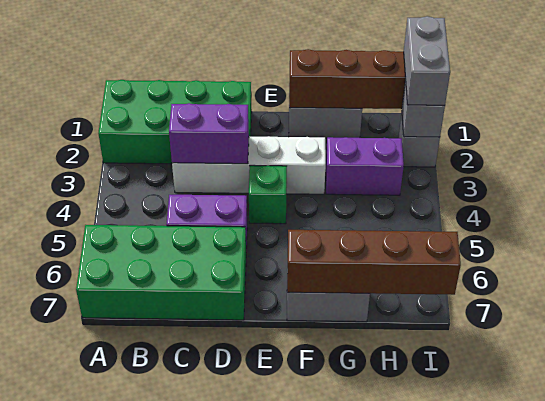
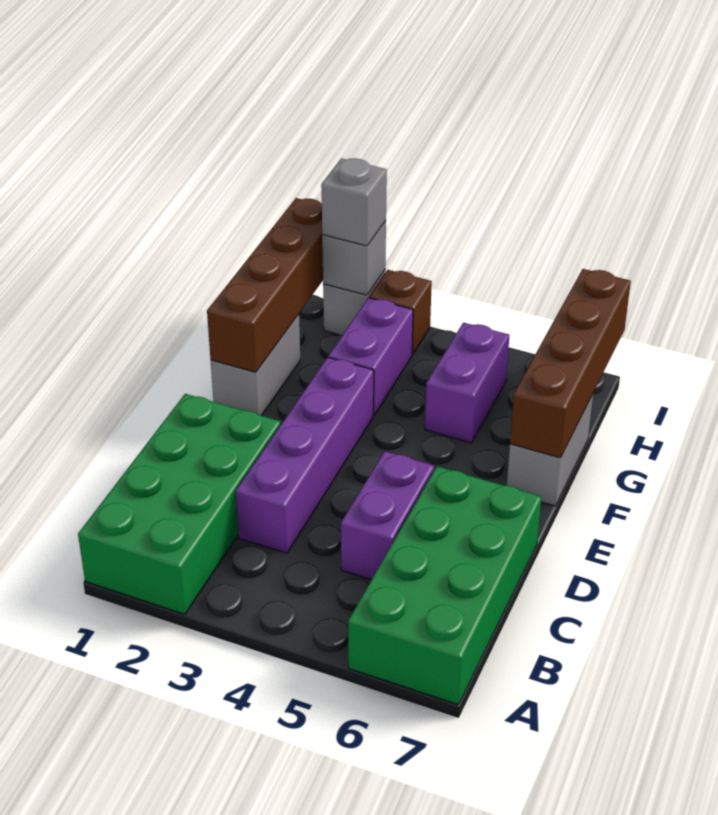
white 1x4 brick [172,136,326,194] -> purple 1x4 brick [236,357,374,553]
purple 1x2 brick [169,103,249,164] -> purple 1x2 brick moved to [425,323,509,443]
green 1x1 brick [249,165,287,224] -> none
grey 1x2 brick [404,16,450,105] -> grey 1x1 brick [321,158,387,246]
none -> brown 1x1 brick [369,270,432,354]

